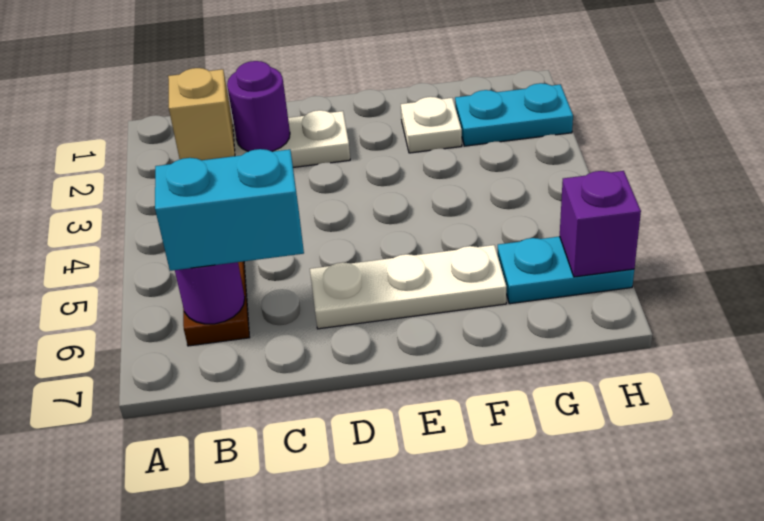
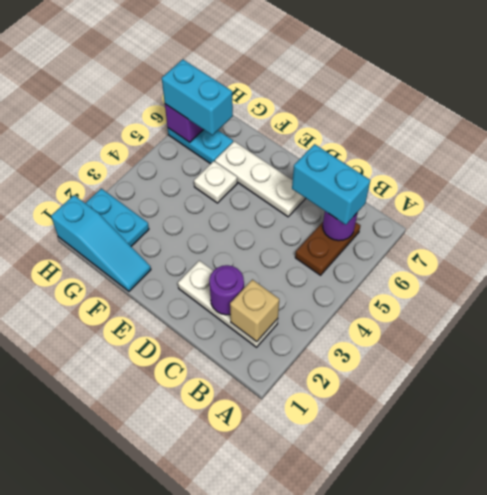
none -> cyan 1x3 slope [51,195,151,291]
white 1x1 plate [401,97,462,153] -> white 1x1 plate moved to [194,161,237,203]
none -> cyan 1x2 brick [162,59,233,135]

